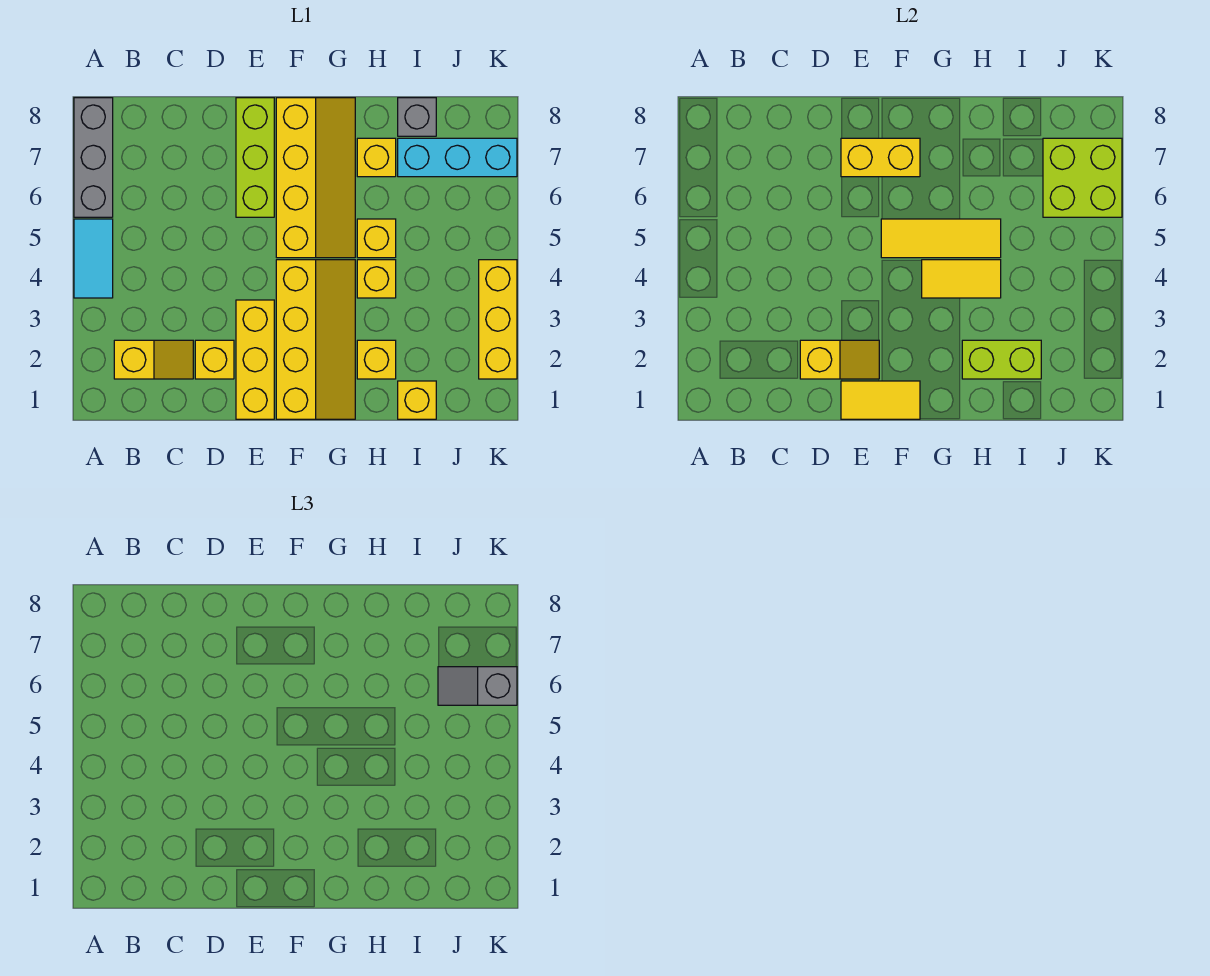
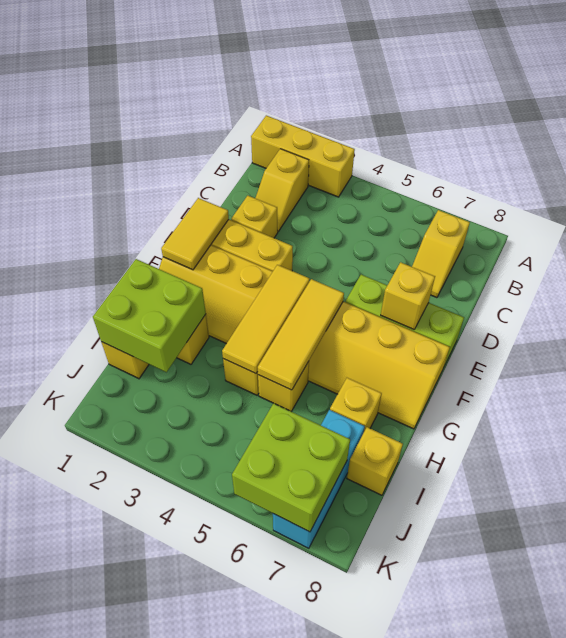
cyan 1x2 tile [74,219,113,298] -> none
grey 1x3 brick [74,98,113,217] -> none
yellow 1x2 slope [800,340,879,379] -> yellow 1x2 slope moved to [412,210,470,298]
yellow 1x2 brick [841,138,920,177] -> yellow 1x1 brick [381,262,435,330]
yellow 1x2 tile [922,260,1001,298] -> yellow 1x3 tile [222,265,309,374]
lime 1x2 brick [962,340,1041,379] -> lime 2x2 brick [93,259,206,372]
grey 1x1 brick [398,98,436,136] -> yellow 1x1 brick [347,427,403,495]
grey 1x2 slope [438,667,517,705] -> none
yellow 1x3 brick [479,260,517,379] -> yellow 1x3 brick moved to [251,115,355,197]

